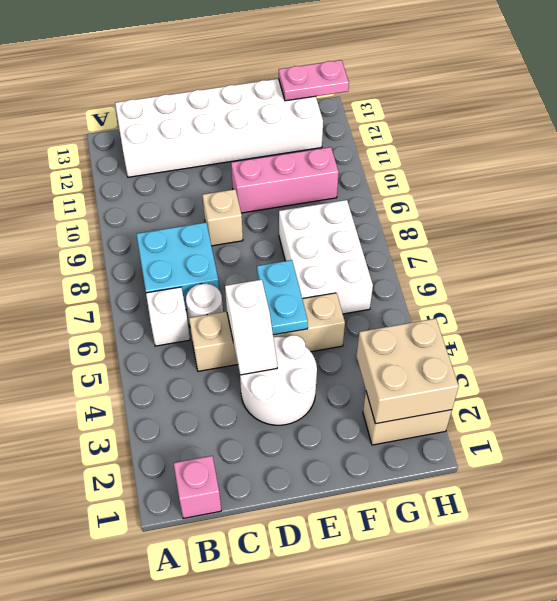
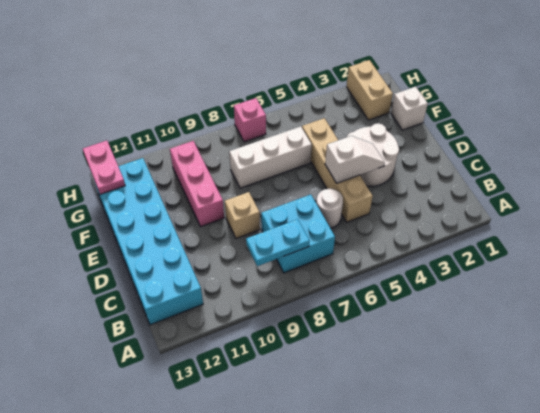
pink 1x1 brick [174,456,221,518] -> pink 1x1 brick moved to [234,98,266,142]
white 1x1 brick [146,287,190,346] -> white 1x1 brick moved to [391,87,428,130]
white 2x6 brick [115,79,323,177] -> cyan 2x6 brick [94,158,203,325]
cyan 1x2 plate [257,260,308,335] -> cyan 1x2 plate moved to [246,219,310,266]
white 2x3 brick [279,200,373,314] -> white 1x3 brick [229,126,312,188]
tan 2x2 brick [357,318,459,424] -> none

